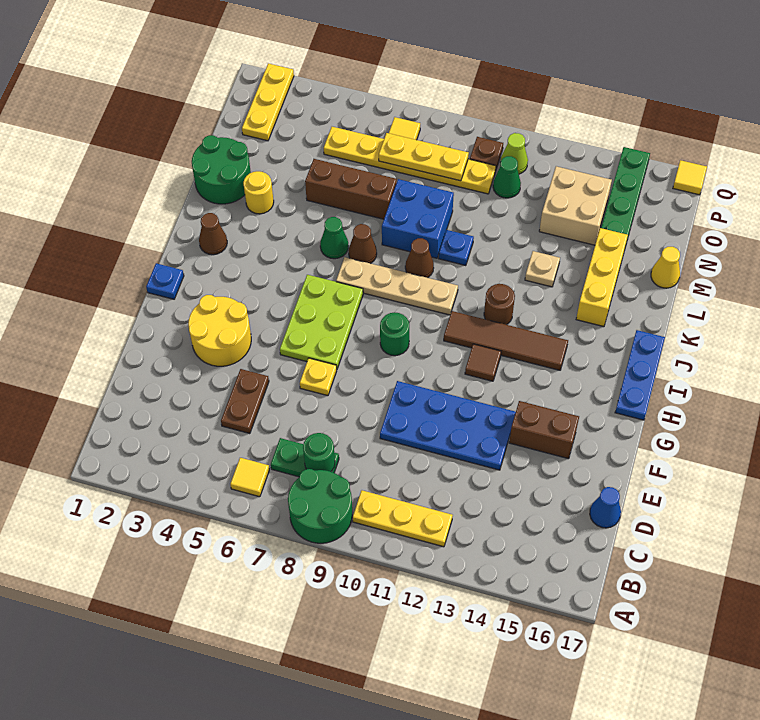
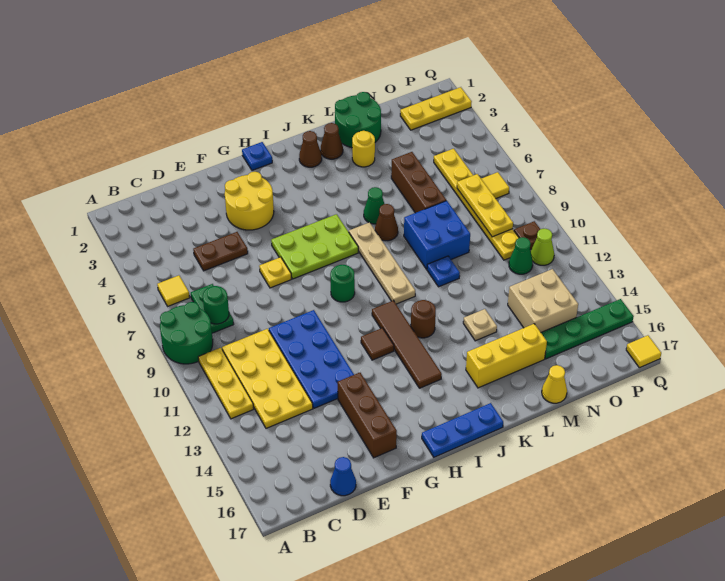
none -> yellow 2x4 plate [222,329,313,428]
brown 1x2 brick [509,401,579,459] -> brown 1x3 brick [338,373,397,458]
brown 1x1 cone [405,238,434,278] -> brown 1x1 cone moved to [321,123,343,159]

